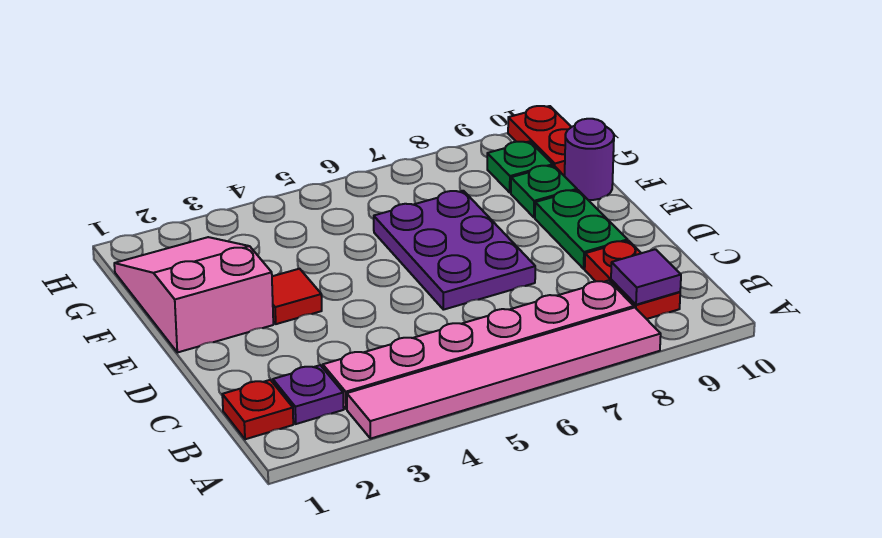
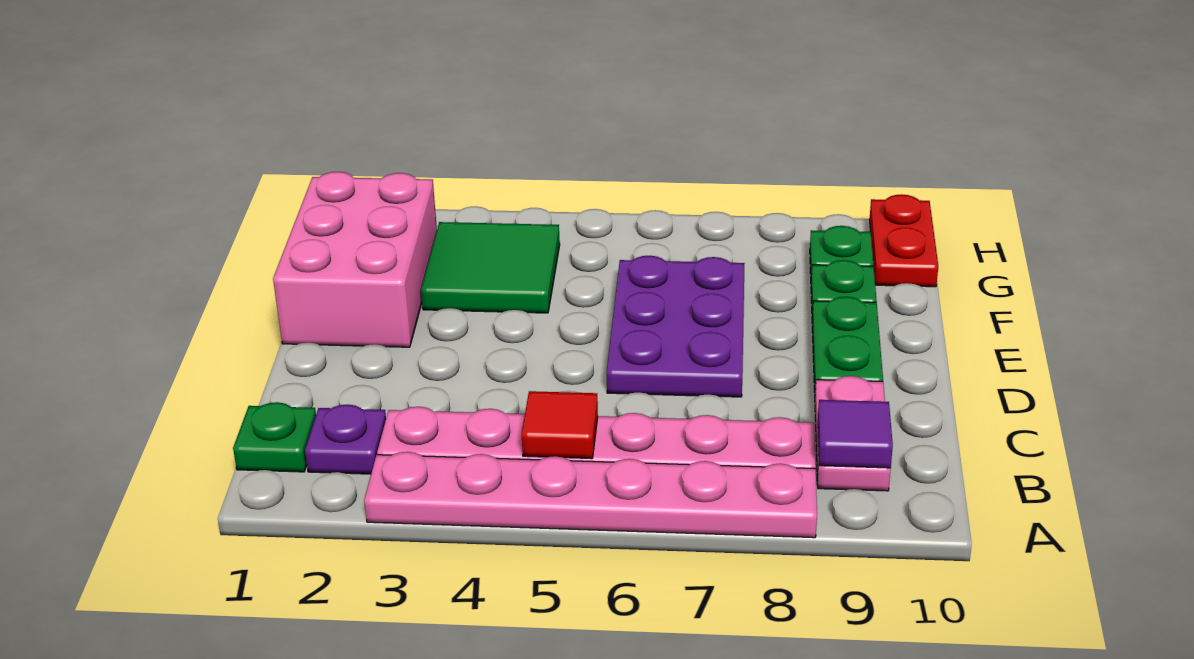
pink 1x6 tile [347,308,661,439] -> pink 1x6 plate [364,452,817,538]
red 1x1 plate [222,380,293,439] -> green 1x1 plate [233,402,316,472]
red 1x2 plate [585,241,680,319] -> pink 1x2 plate [815,376,891,491]
pink 2x3 slope [114,237,273,353] -> pink 2x3 brick [273,172,437,347]
red 1x1 tile [272,269,322,324] -> red 1x1 tile moved to [522,391,598,459]
none -> green 2x2 tile [421,222,560,313]
purple 1x1 round brick [565,119,614,200] -> none

